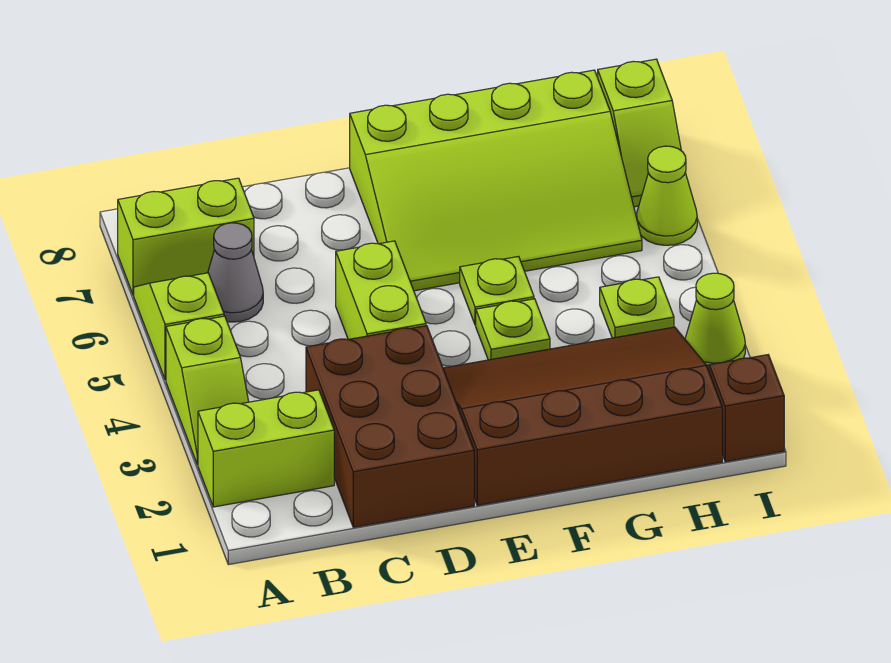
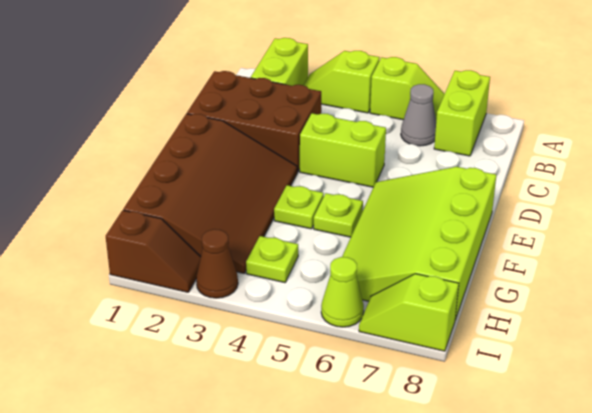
lime 1x1 cone [685,273,745,365] -> brown 1x1 cone [196,229,238,298]

